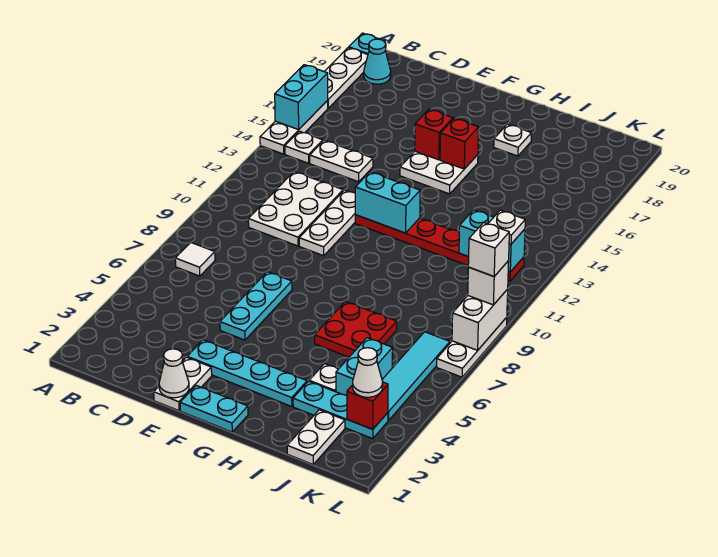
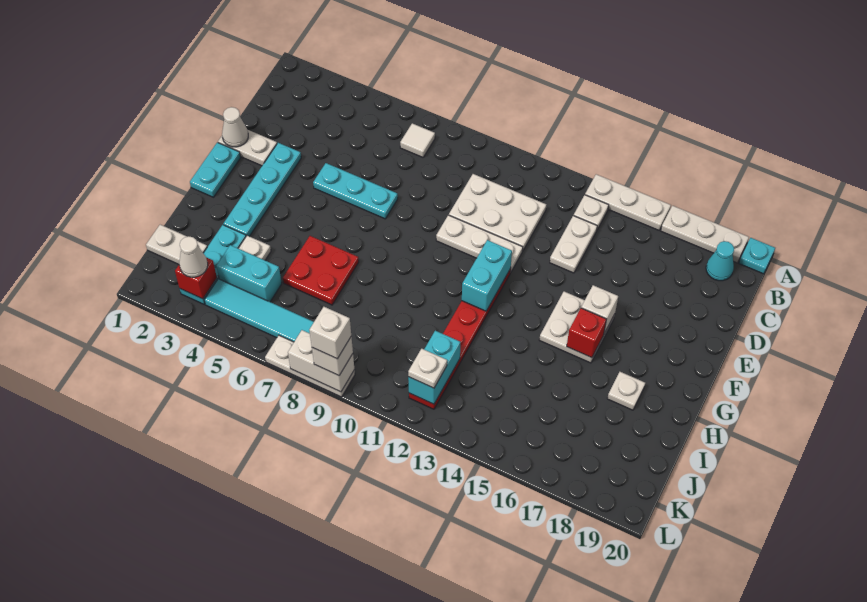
cyan 1x2 brick [275,65,328,130] -> none
red 1x1 brick [415,109,453,160] -> white 1x1 brick [581,285,618,334]

